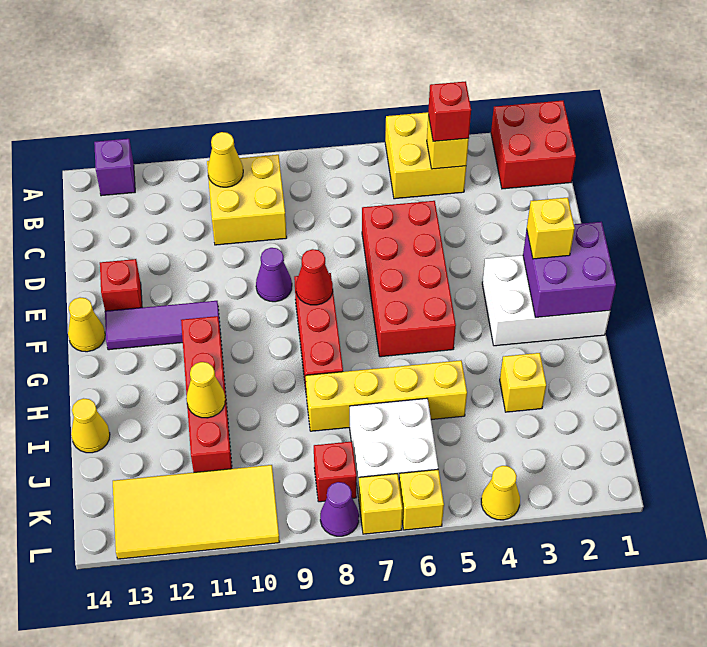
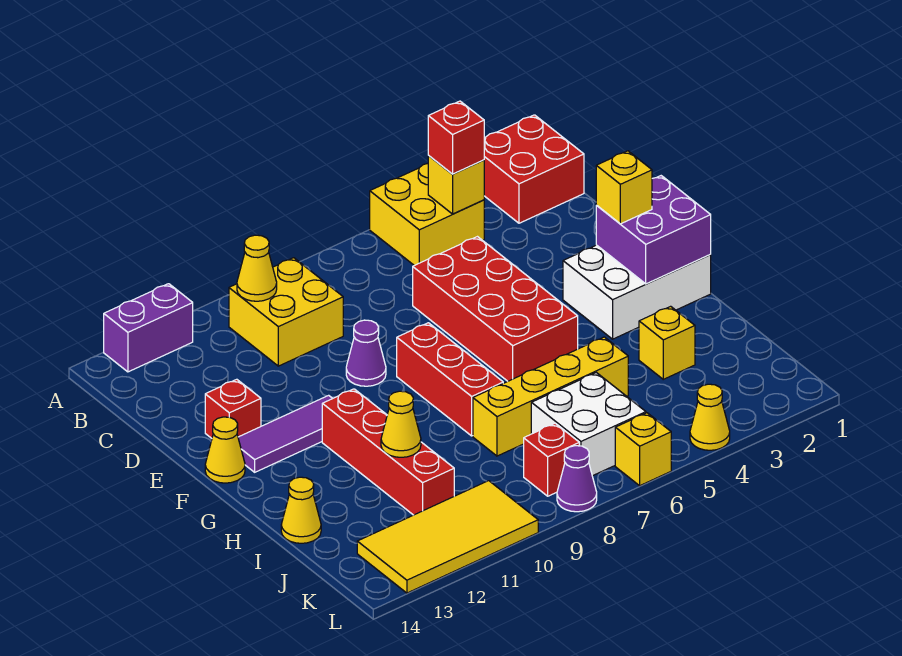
purple 1x1 brick [94,139,135,196] -> purple 1x2 brick [104,284,193,372]
red 1x1 cone [296,249,333,305] -> none
yellow 1x1 brick [359,474,403,534] -> none

